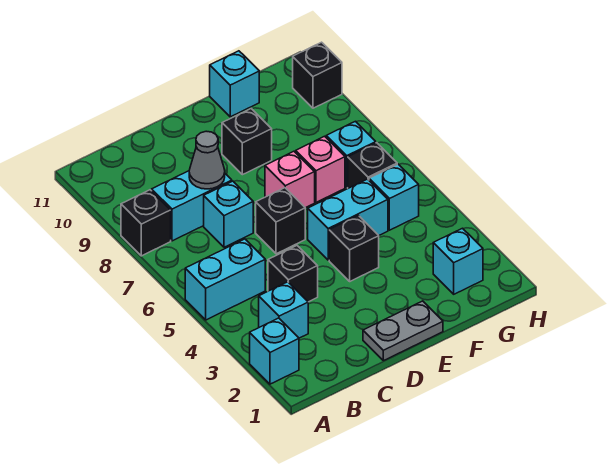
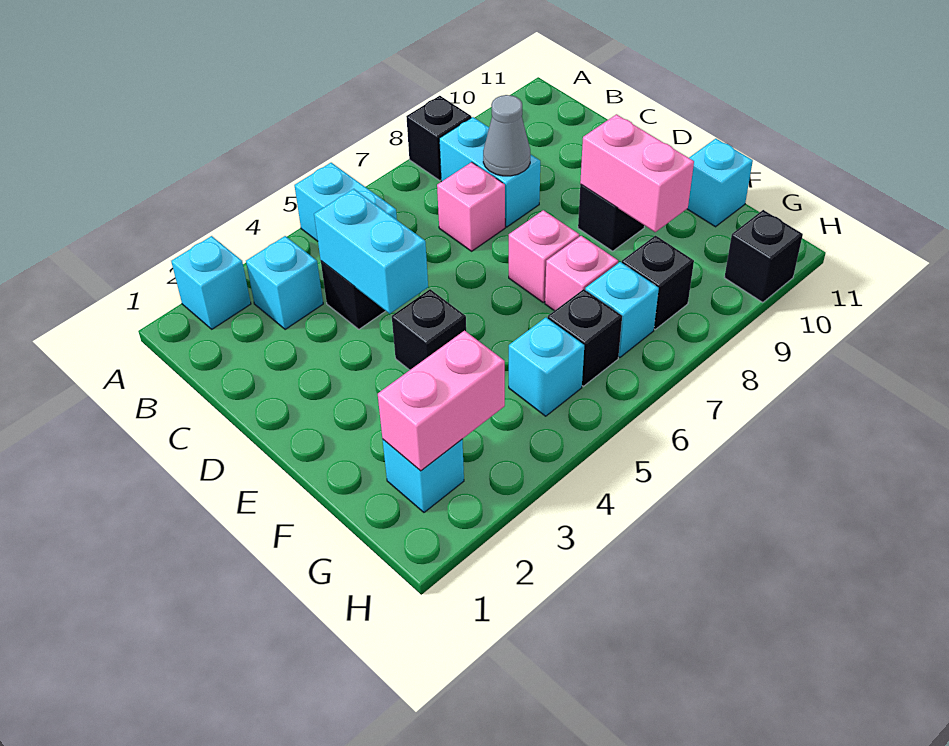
cyan 1x1 brick [204,181,253,247] -> pink 1x1 brick [437,162,505,251]
grey 1x2 plate [363,301,443,361] -> none
black 1x1 brick [256,188,305,254] -> black 1x1 brick moved to [622,236,694,329]
cyan 1x2 brick [308,179,388,260] -> cyan 1x2 brick moved to [314,189,428,314]
none -> pink 1x2 brick [580,114,694,232]
none -> pink 1x2 brick [378,331,505,471]

